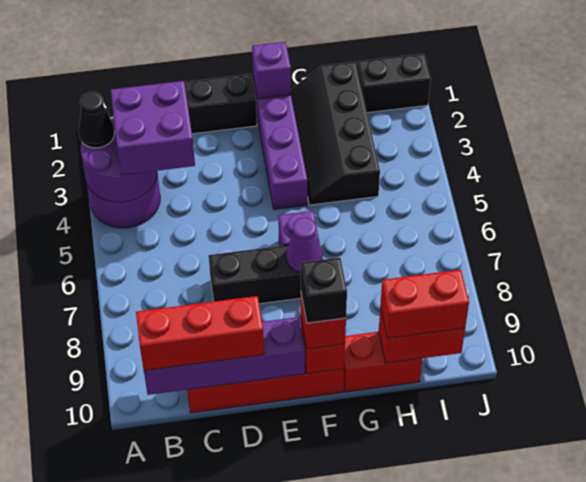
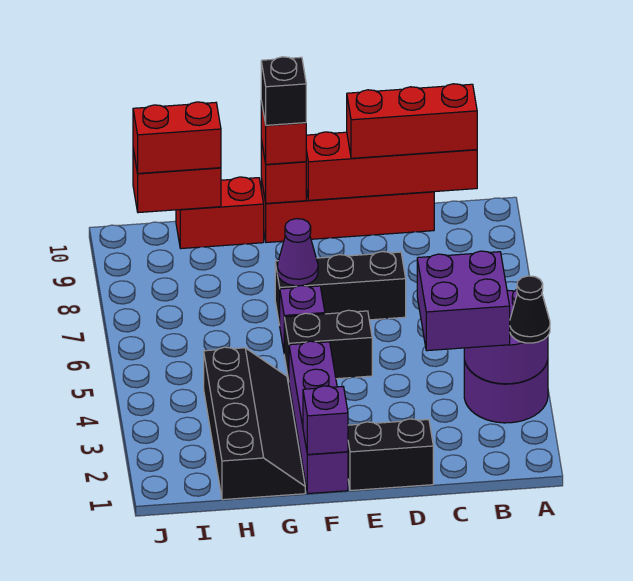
purple 1x4 brick [144,317,305,395] -> red 1x4 brick [306,132,477,200]
black 1x2 brick [357,54,431,113] -> black 1x2 brick moved to [284,310,372,380]

